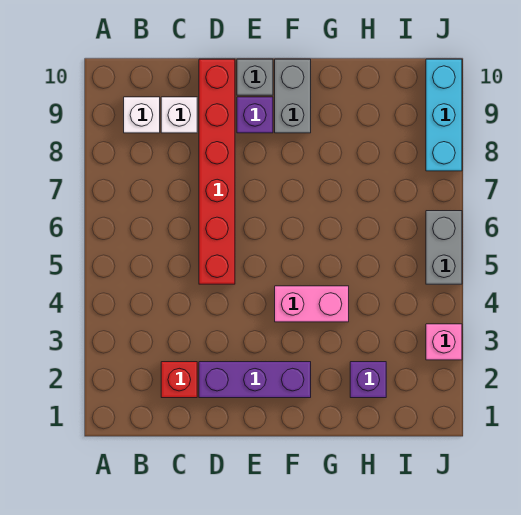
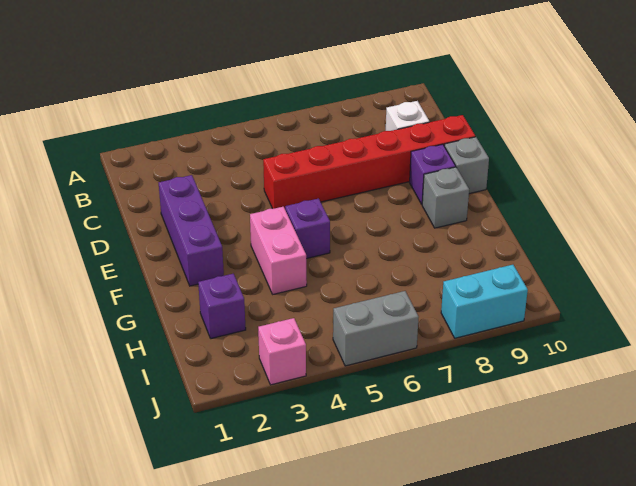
white 1x1 brick [124,97,160,133] -> none
red 1x1 brick [161,362,197,398] -> none
none -> purple 1x1 brick [285,198,330,259]
grey 1x2 brick [275,59,311,133] -> grey 1x1 brick [422,167,469,228]
cyan 1x3 brick [426,59,462,171] -> cyan 1x2 brick [441,265,528,338]

